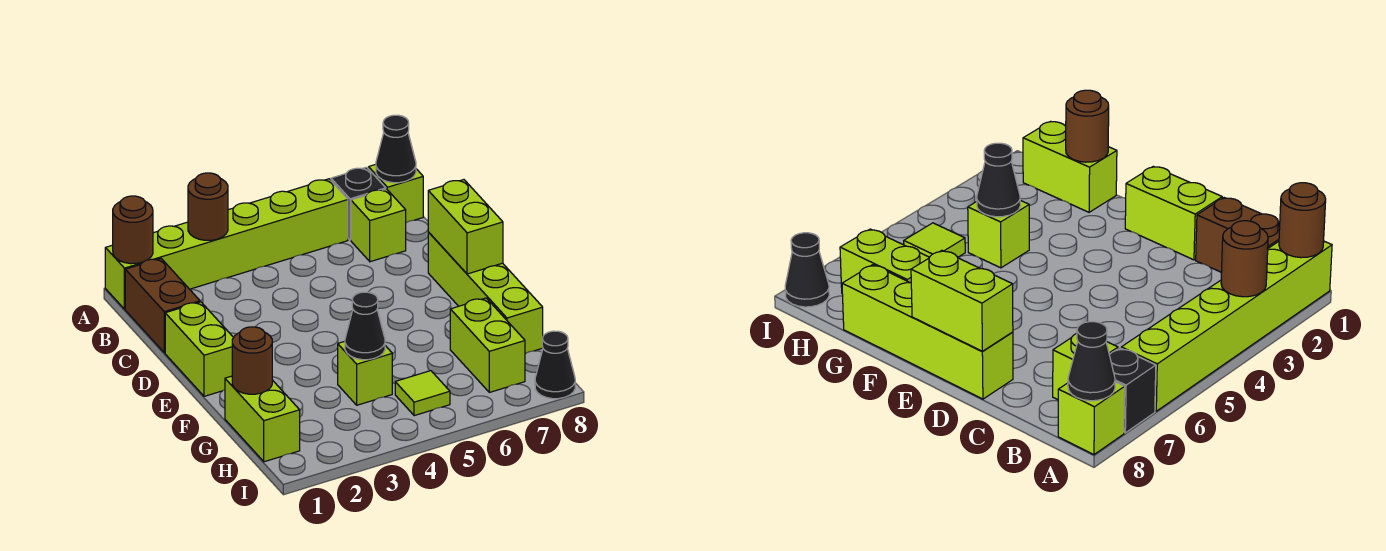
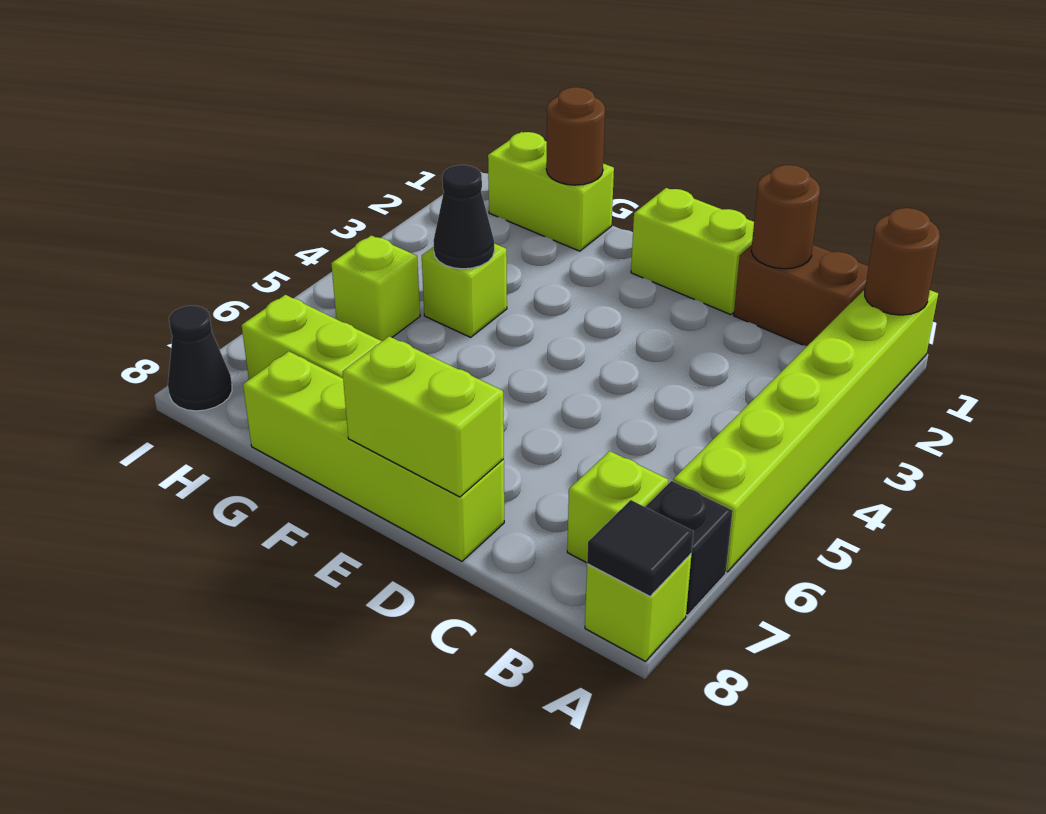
brown 1x1 round brick [188,173,228,240] -> brown 1x1 round brick moved to [751,165,820,269]
black 1x1 cone [376,115,416,183] -> black 1x1 tile [587,500,694,596]
lime 1x1 tile [395,371,450,416] -> lime 1x1 brick [331,235,420,341]

